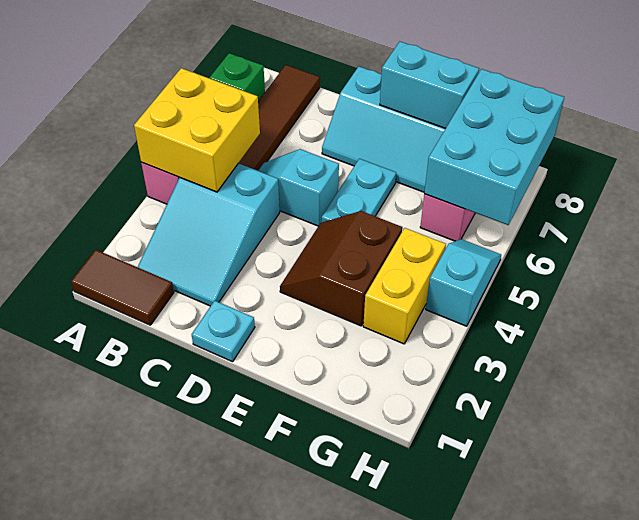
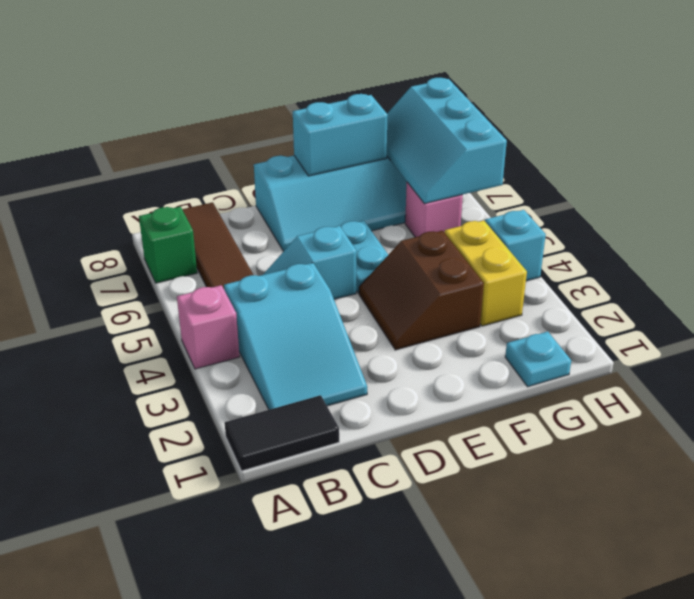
brown 1x2 tile [71,250,174,325] -> black 1x2 tile [225,395,339,471]
yellow 2x2 brick [134,68,260,192] -> none
cyan 1x1 plate [192,301,255,362] -> cyan 1x1 plate moved to [505,332,571,387]
cyan 2x3 brick [424,69,564,225] -> cyan 2x3 slope [387,78,507,204]

